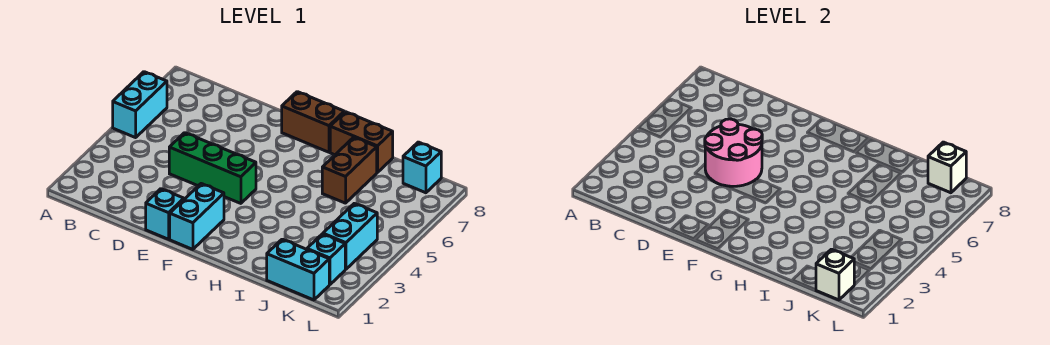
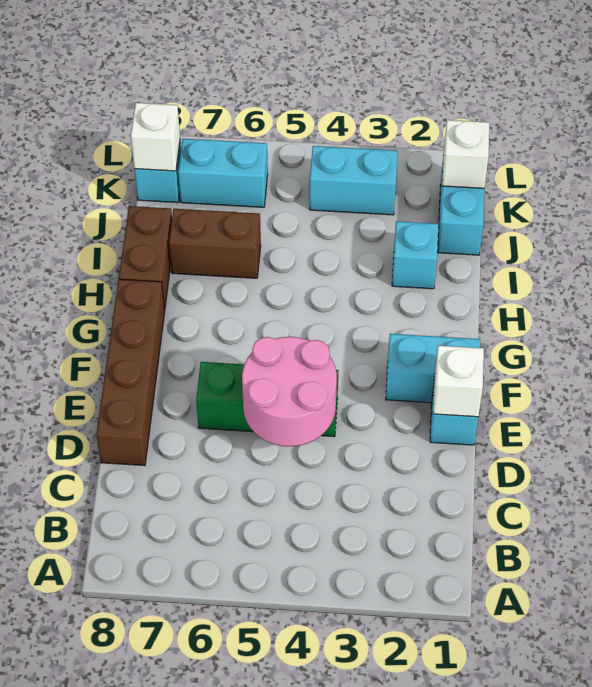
cyan 1x2 brick [113,72,167,138] -> cyan 1x2 brick moved to [178,139,268,207]
green 1x3 brick [169,133,256,203] -> green 1x3 brick turned to [196,362,338,437]
none -> white 1x1 brick [433,345,484,417]
brown 1x2 brick [282,92,344,152] -> brown 1x4 brick [96,279,165,466]
cyan 1x1 brick [307,234,345,285] -> cyan 1x1 brick moved to [392,221,439,289]

